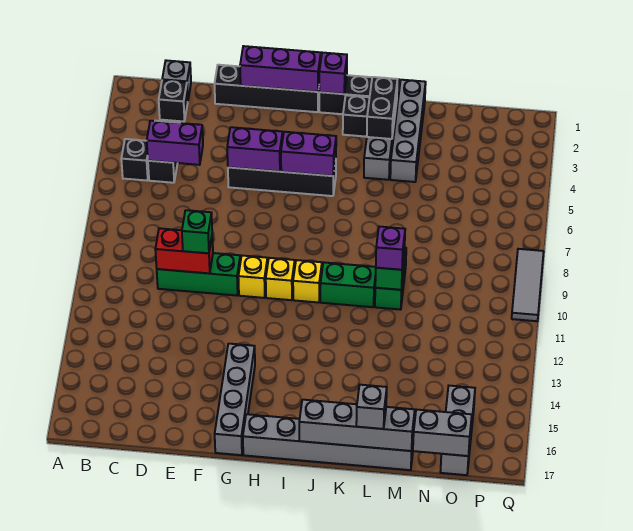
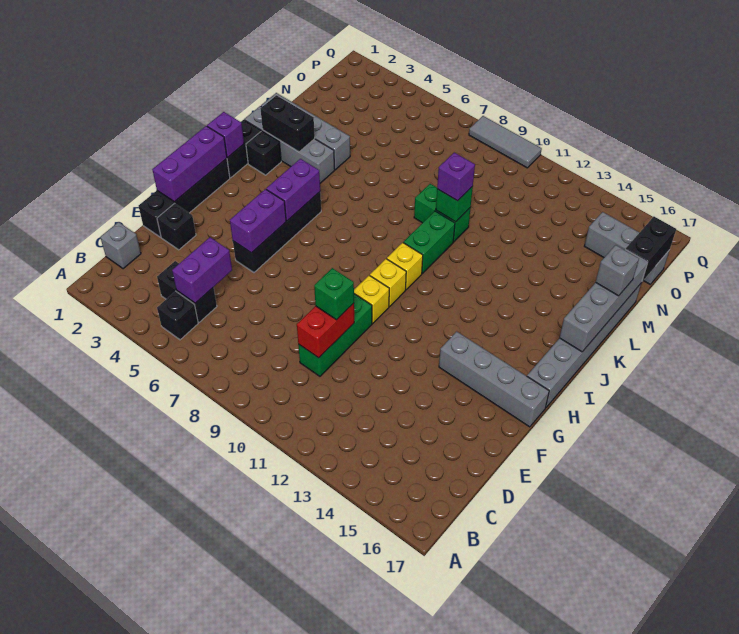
black 1x1 brick [159,80,188,122] -> black 1x1 brick moved to [157,204,196,250]
grey 1x2 brick [413,410,472,456] -> black 1x2 brick [626,217,676,281]

